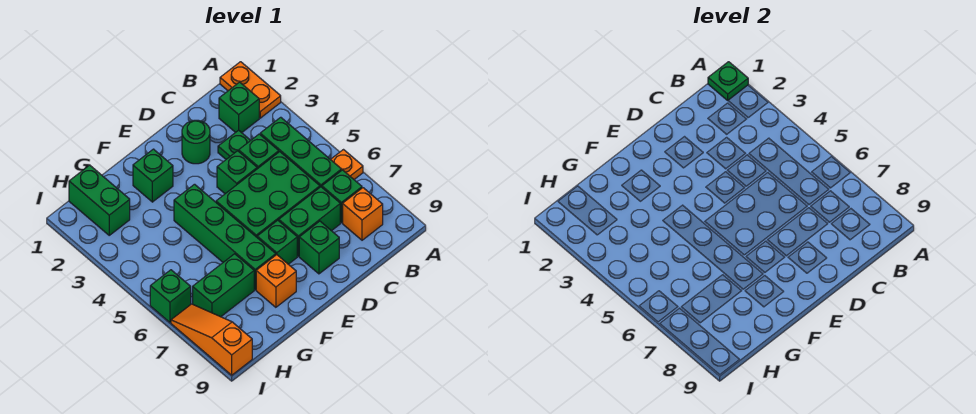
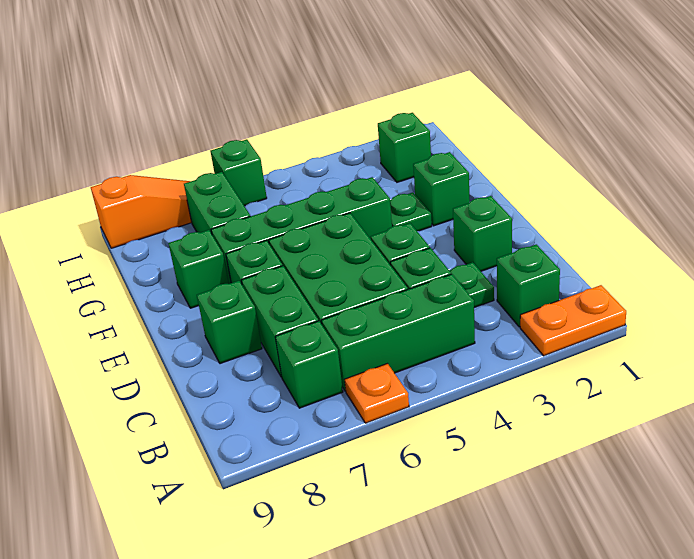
green 1x1 plate [708,62,748,100] -> green 1x1 plate moved to [390,192,432,231]
orange 1x1 brick [343,188,383,240] -> none
green 1x1 round brick [182,120,210,164] -> green 1x1 brick [453,196,512,271]
orange 1x1 brick [256,255,296,307] -> green 1x1 brick [168,230,229,308]
green 1x2 brick [69,165,130,235] -> green 1x1 brick [378,113,431,182]

